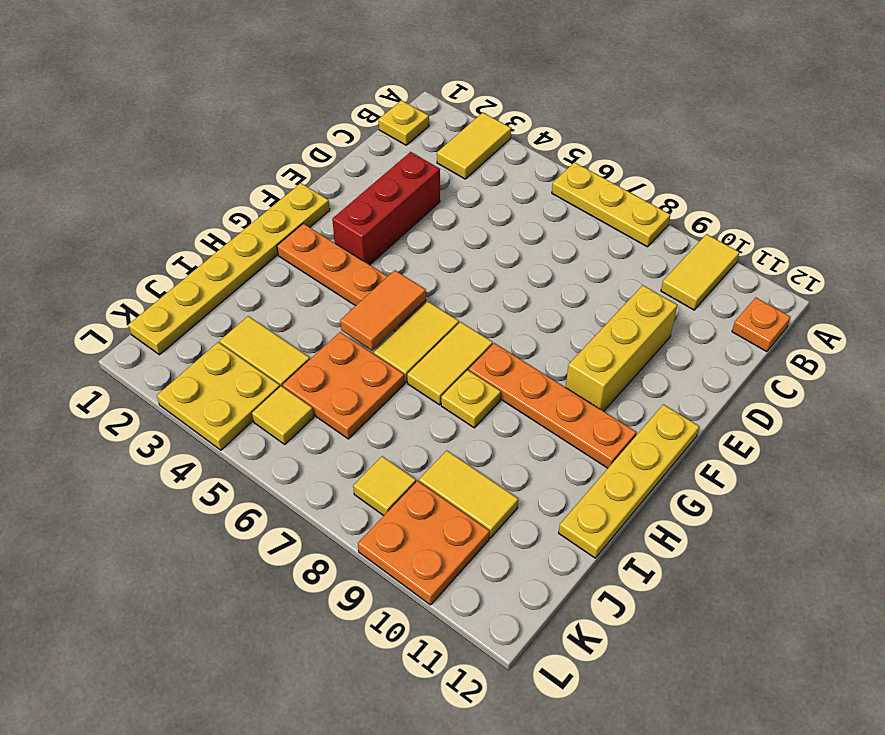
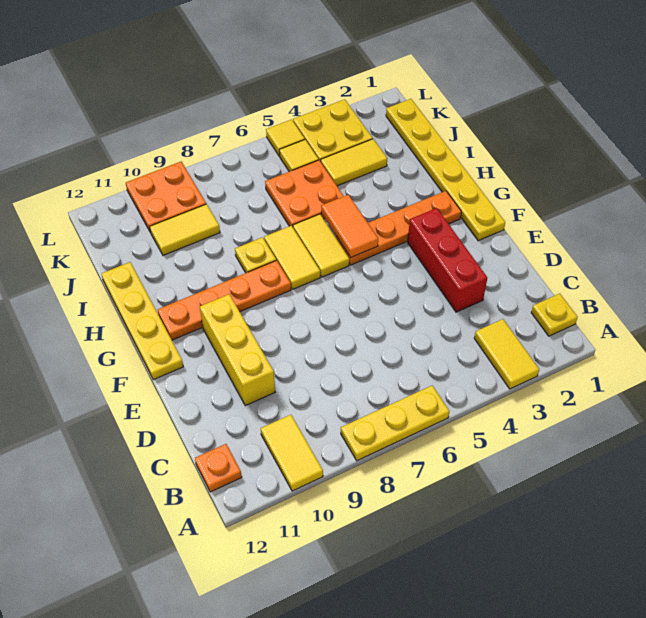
yellow 1x1 tile [353,456,416,516] -> yellow 1x1 tile moved to [266,120,305,156]

